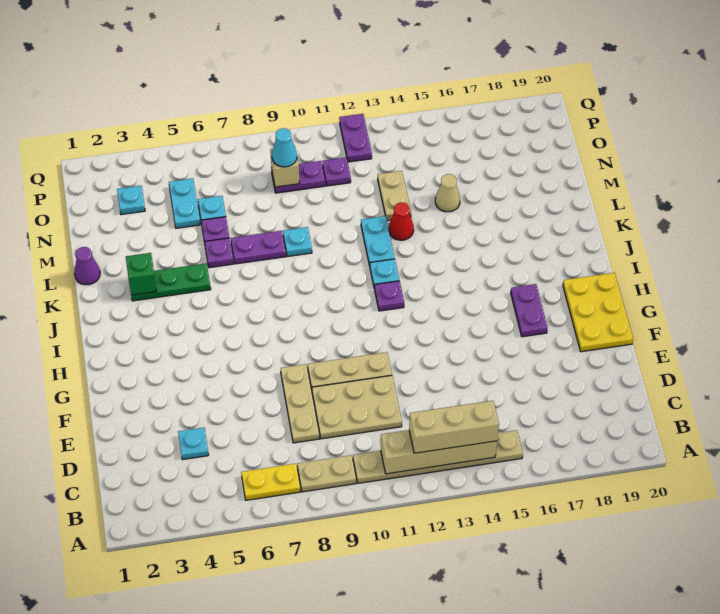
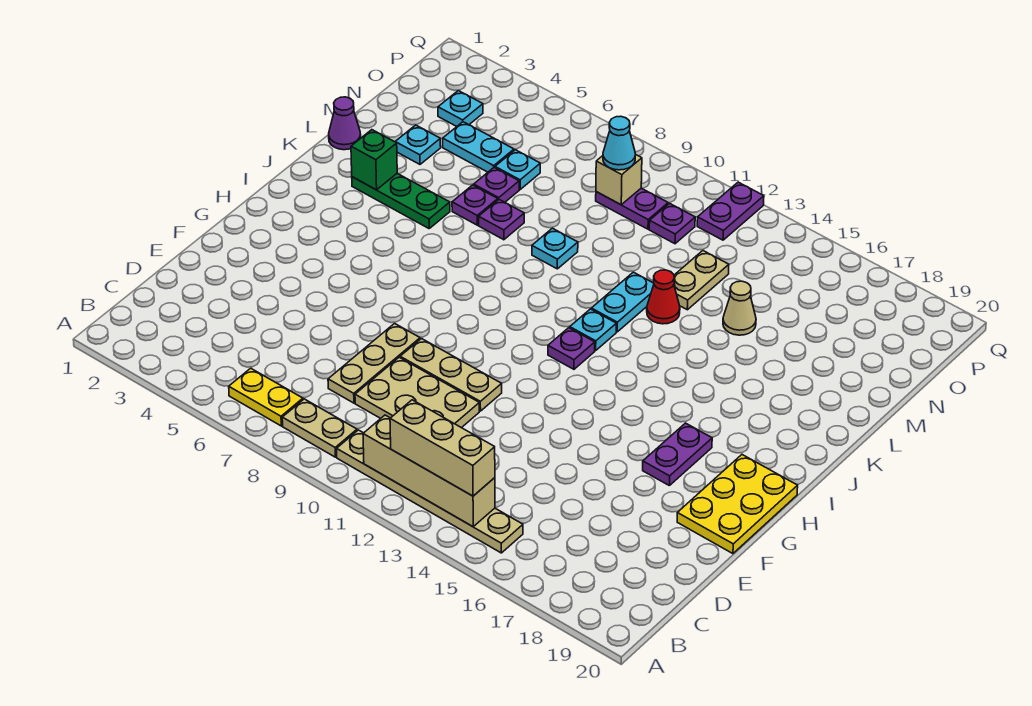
cyan 1x1 plate [178,428,208,460] -> cyan 1x1 plate moved to [395,125,441,164]
purple 1x2 plate [231,231,286,264] -> purple 1x1 plate [479,200,524,240]
cyan 1x2 plate [169,179,200,228] -> cyan 1x2 plate turned to [443,122,514,172]

